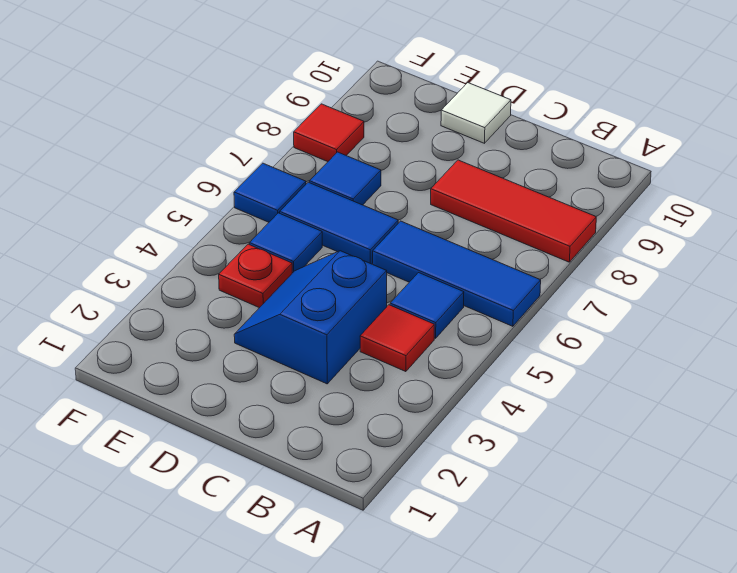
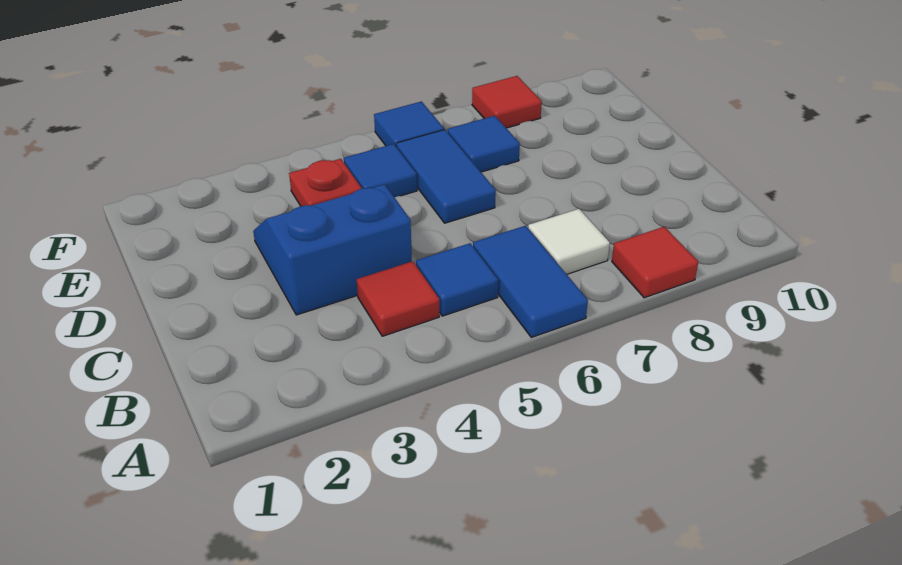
blue 1x3 tile [373,221,541,326] -> blue 1x2 tile [473,226,588,337]
red 1x3 tile [431,160,596,262] -> red 1x1 tile [612,227,698,298]
white 1x1 tile [441,83,511,143] -> white 1x1 tile moved to [528,209,610,274]

